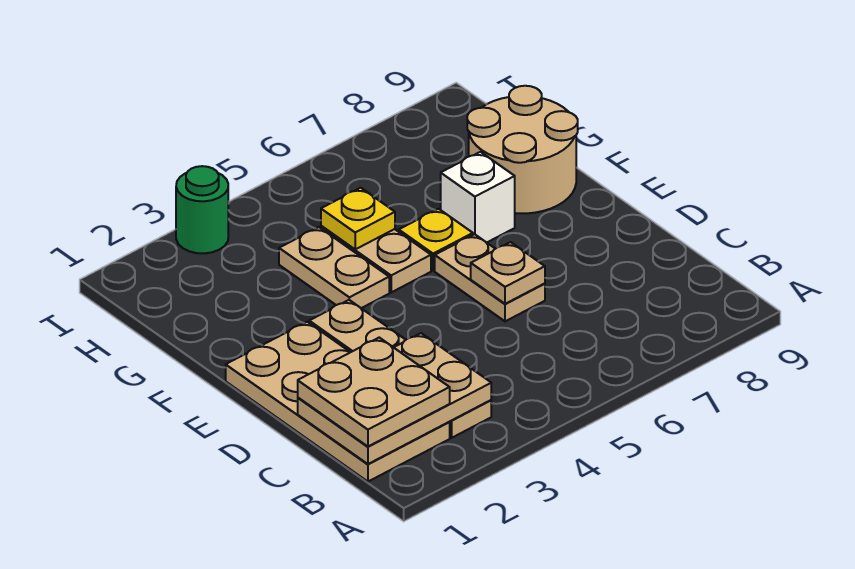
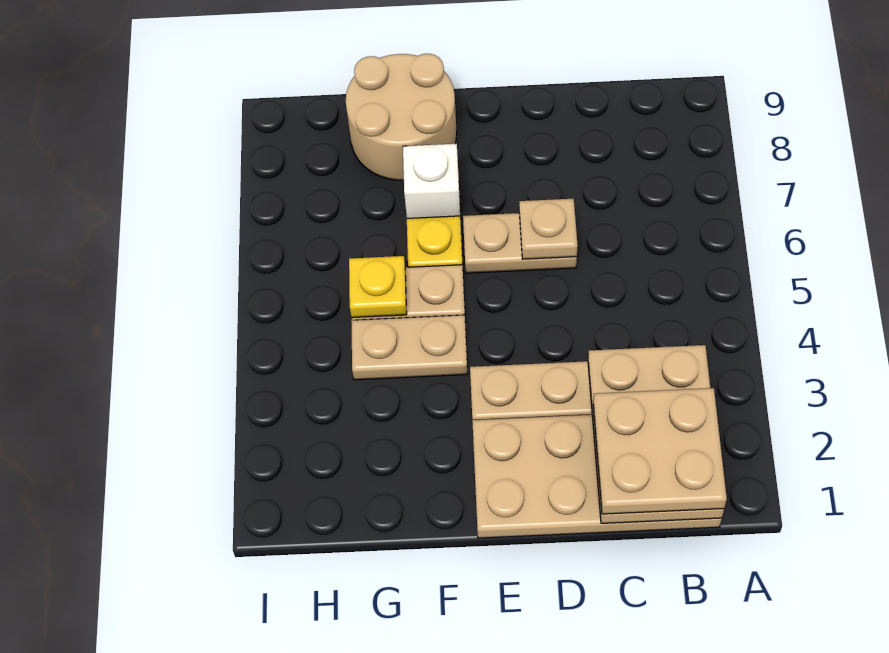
green 1x1 round brick [176,166,228,253] -> none

